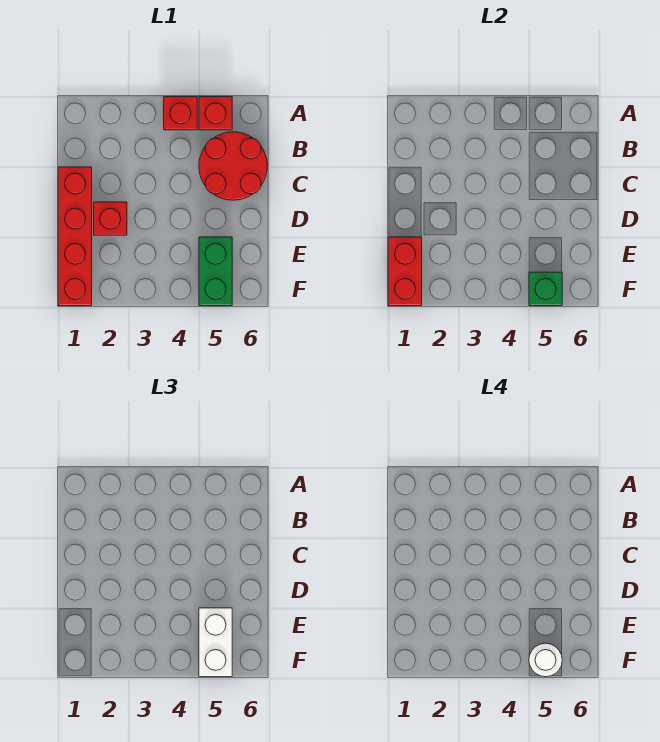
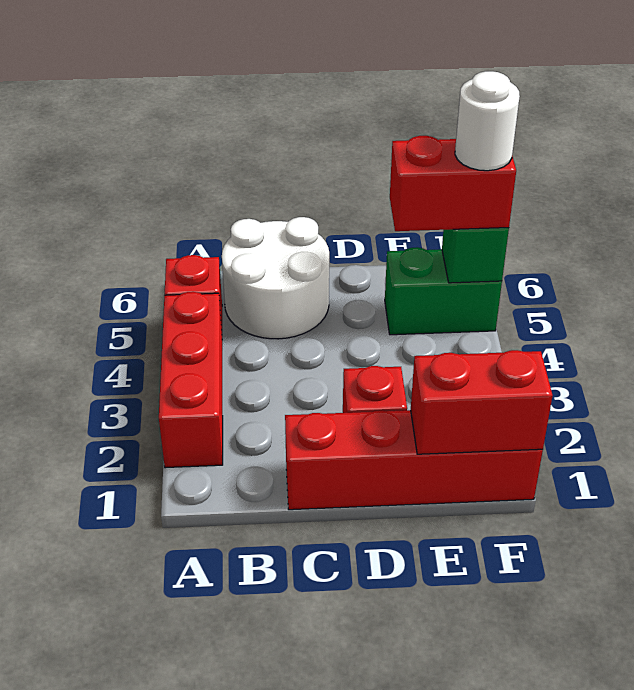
red 1x1 brick [164,97,197,130] -> red 1x3 brick [159,292,223,468]
red 2x2 round brick [199,132,267,200] -> white 2x2 round brick [222,217,329,339]
white 1x2 brick [199,608,232,677] -> red 1x2 brick [390,136,516,231]

